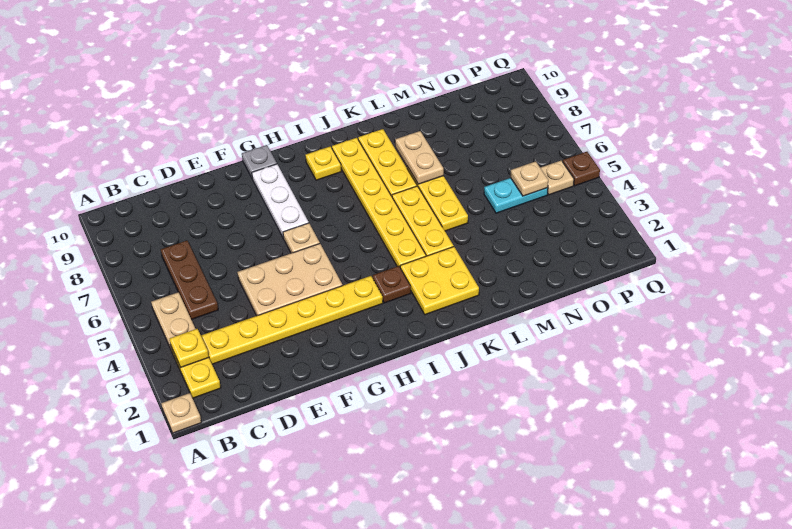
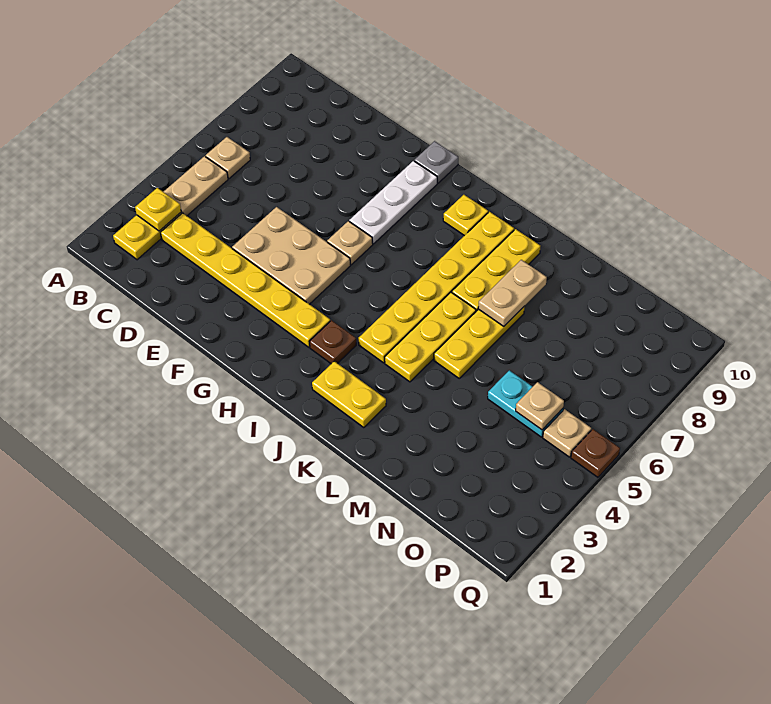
tan 1x1 plate [161,393,202,433] -> tan 1x1 plate moved to [206,137,250,179]
brown 1x3 plate [161,241,218,320] -> none
yellow 2x2 plate [400,247,479,315] -> yellow 1x2 plate [312,361,386,428]

